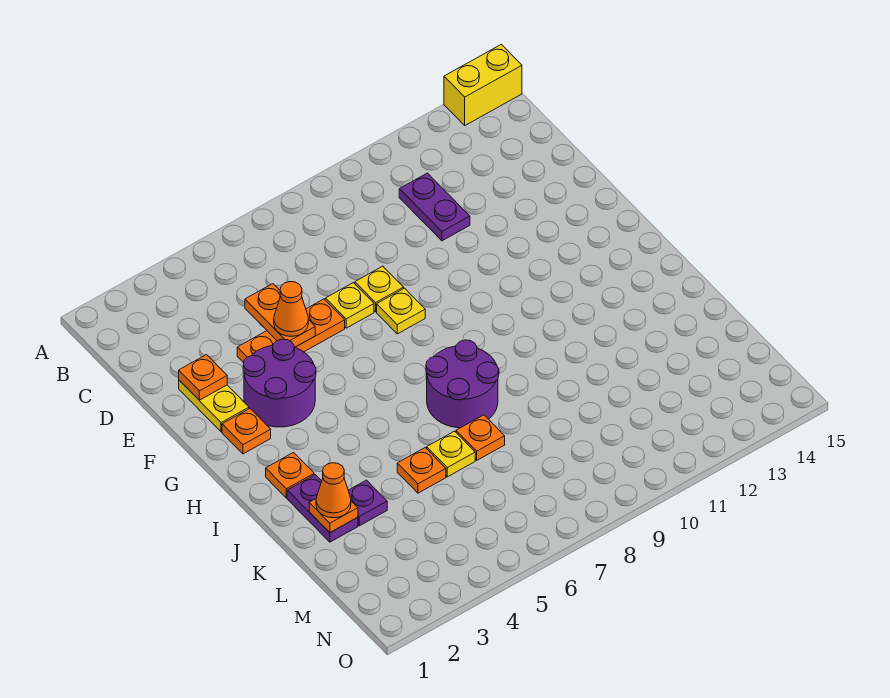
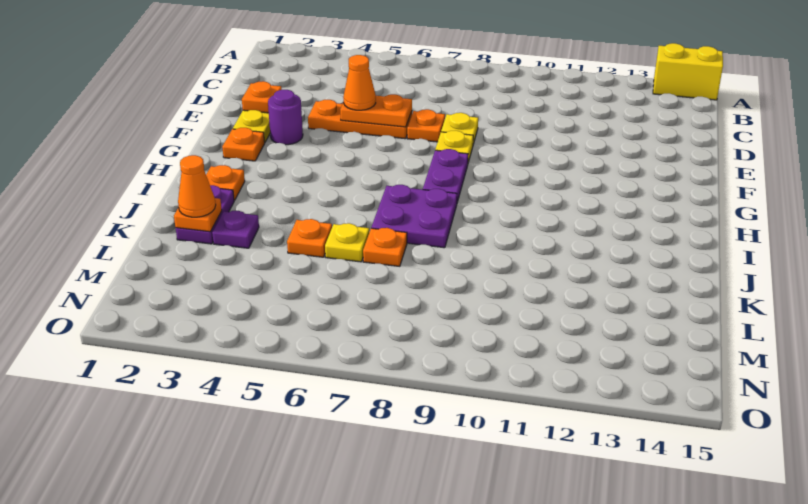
purple 1x2 plate [399,173,470,241] -> purple 1x2 plate moved to [423,149,468,202]
orange 1x2 plate [245,284,315,347] -> orange 1x2 plate turned to [340,94,412,127]
yellow 1x1 plate [325,283,374,328] -> orange 1x1 plate [407,109,445,142]
purple 2x2 round brick [243,339,316,427] -> purple 1x1 round brick [268,90,303,145]
purple 2x2 round brick [426,340,499,428] -> purple 2x2 plate [371,185,457,248]

